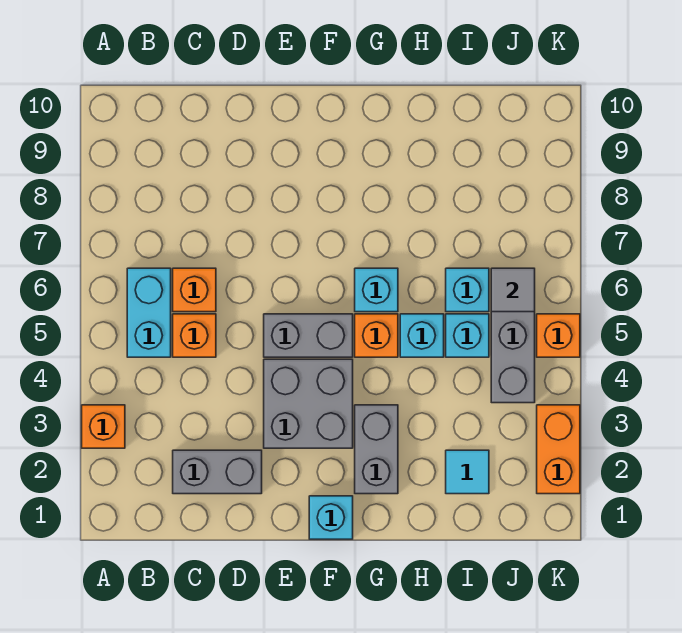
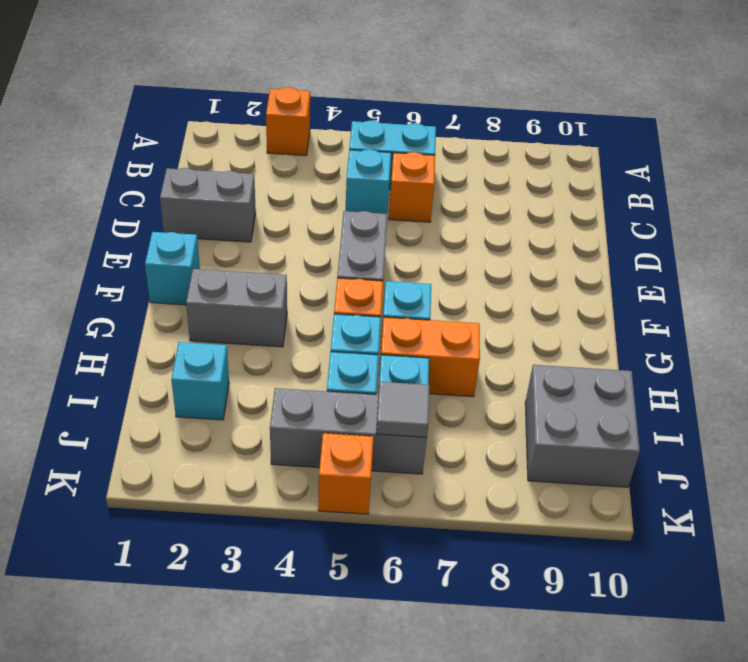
grey 1x2 brick [173,450,262,494] -> grey 1x2 brick turned to [160,168,256,242]
orange 1x1 brick [173,314,216,357] -> cyan 1x1 brick [346,149,391,214]
grey 2x2 brick [264,359,353,448] -> grey 2x2 brick moved to [525,365,640,487]
cyan 1x1 tile [446,450,489,494] -> cyan 1x1 brick [171,342,229,420]
orange 1x2 brick [537,405,580,494] -> orange 1x2 brick moved to [379,317,480,397]

